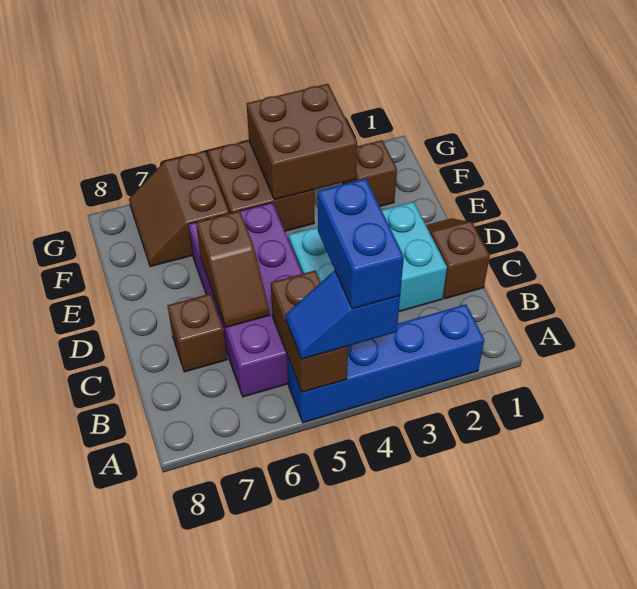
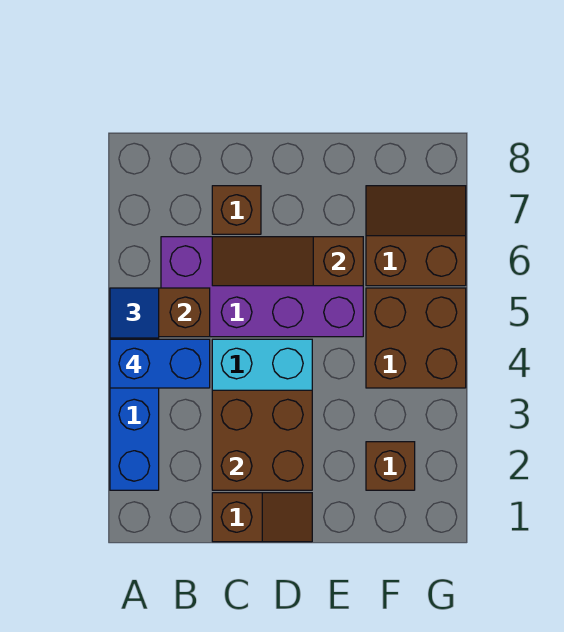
brown 1x2 slope [196,211,270,327] -> brown 1x3 slope [212,237,363,286]
brown 2x2 brick [246,84,357,200] -> brown 2x2 brick moved to [212,390,312,490]

